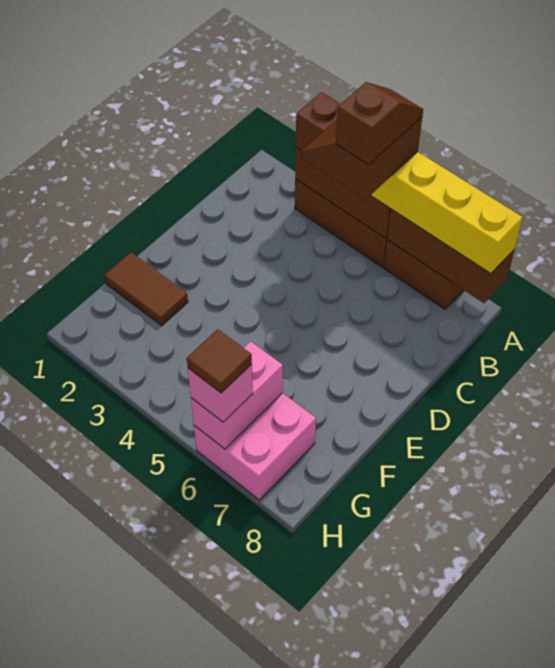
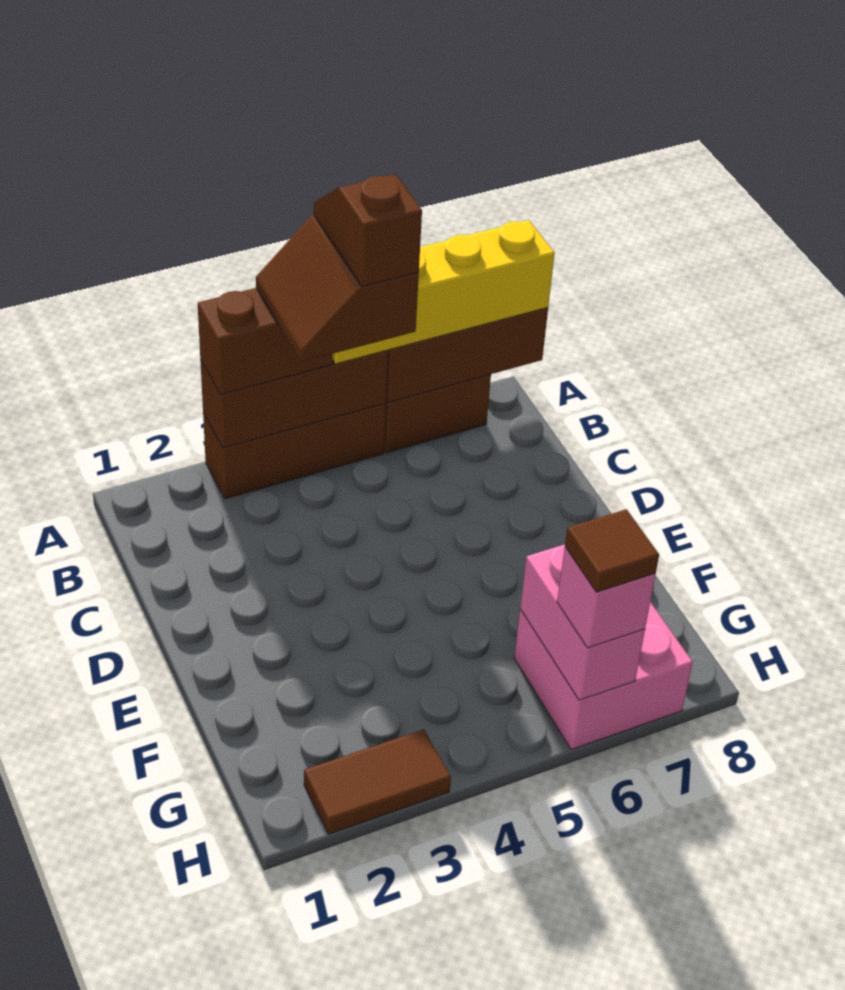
brown 1x2 tile [104,252,188,326] -> brown 1x2 tile moved to [304,729,451,834]

